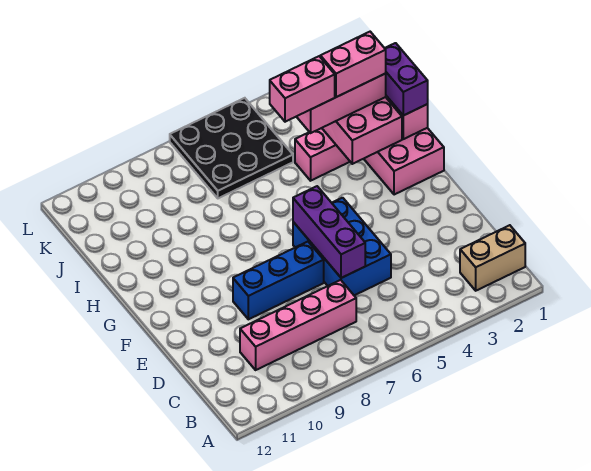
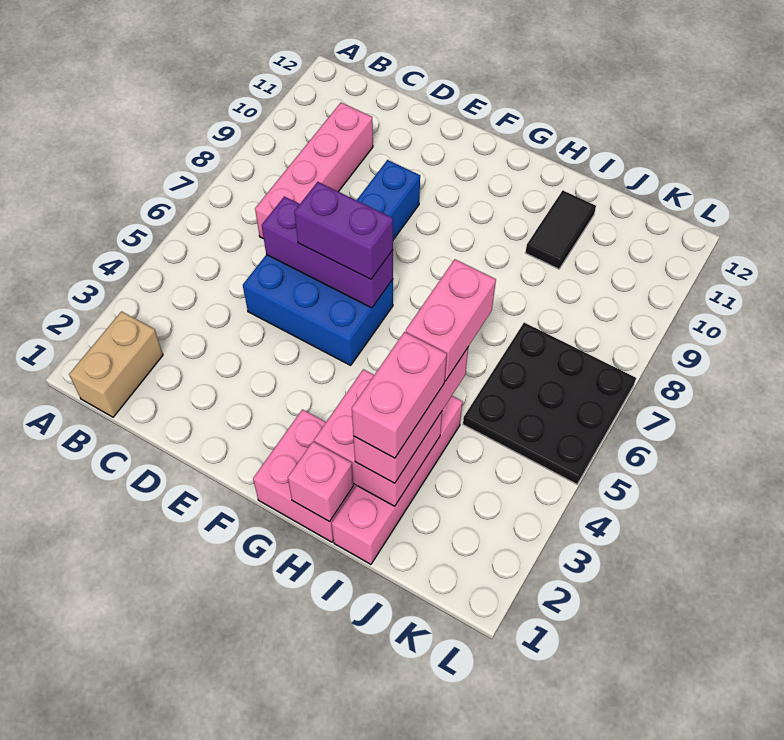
purple 1x2 brick [385,43,428,116] -> purple 1x2 brick moved to [294,182,393,279]
none -> black 1x2 tile [525,191,596,269]

